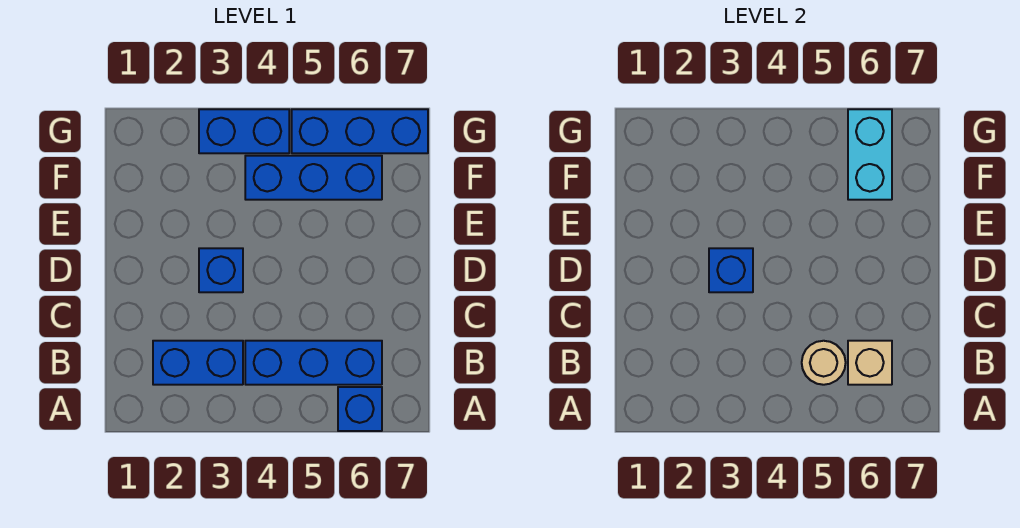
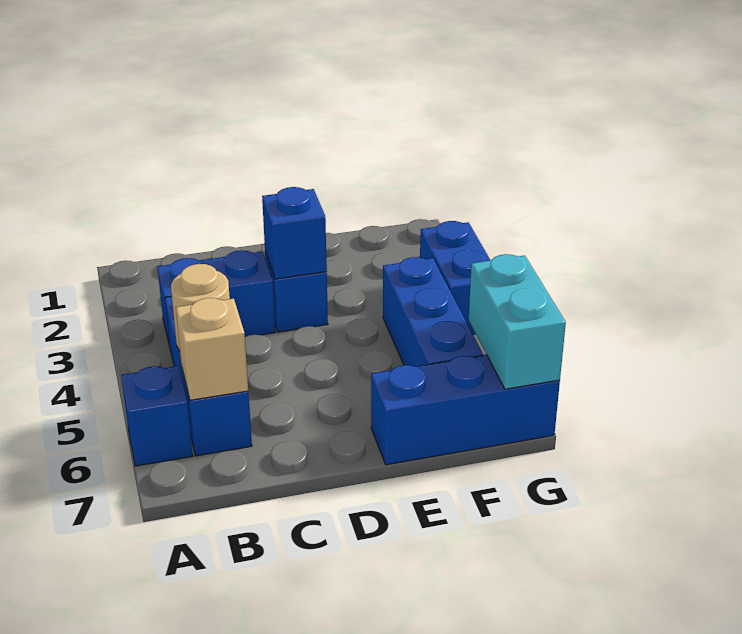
blue 1x2 brick [153,341,243,385] -> blue 1x2 brick turned to [157,250,275,346]
cyan 1x2 brick [848,109,892,200] -> cyan 1x2 brick turned to [469,254,566,389]
blue 1x3 brick [292,109,428,153] -> blue 1x3 brick turned to [371,355,560,465]

